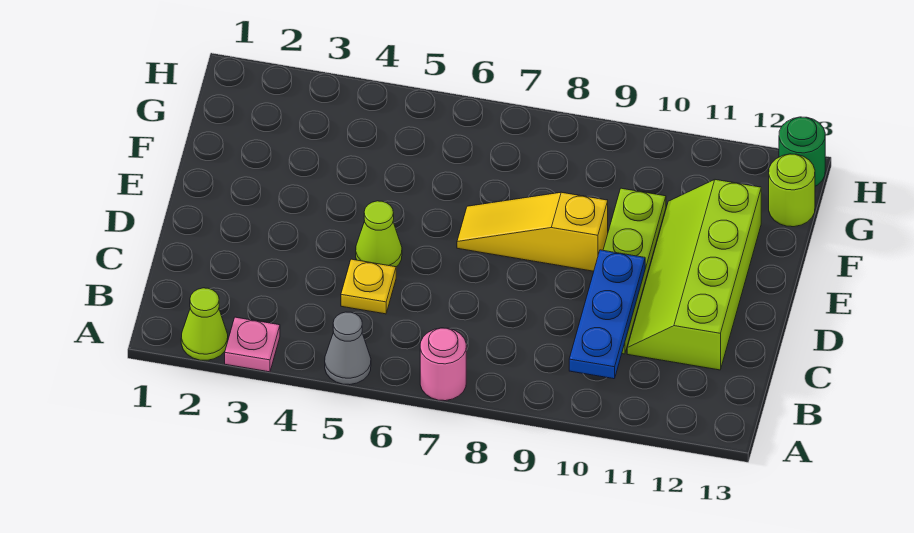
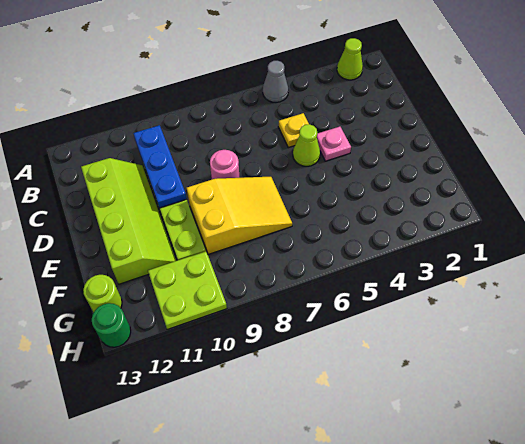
pink 1x1 plate [225,317,280,372] -> pink 1x1 plate moved to [317,127,351,161]
pink 1x1 round brick [420,328,466,401] -> pink 1x1 round brick moved to [210,150,239,179]
yellow 1x3 slope [457,192,608,271] -> yellow 2x3 slope [187,177,292,254]
none -> lime 2x2 plate [148,251,227,330]

